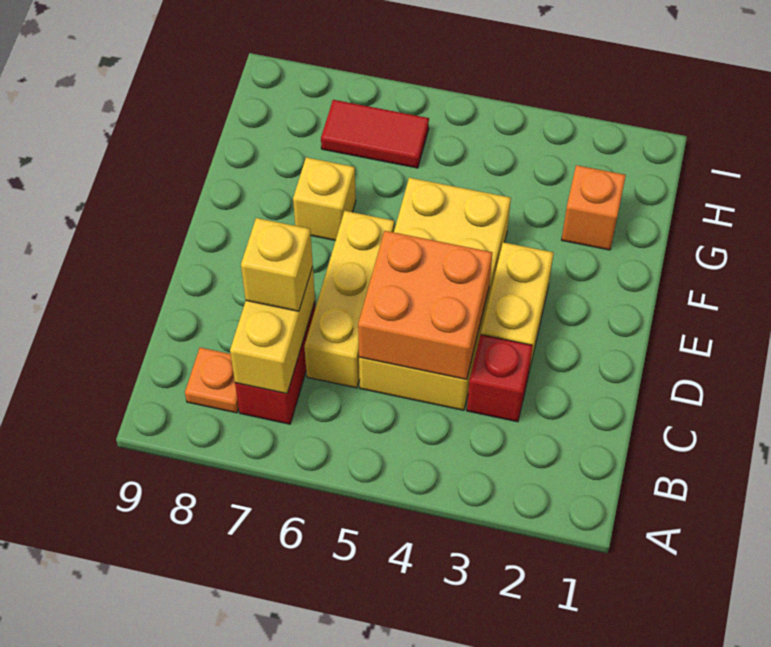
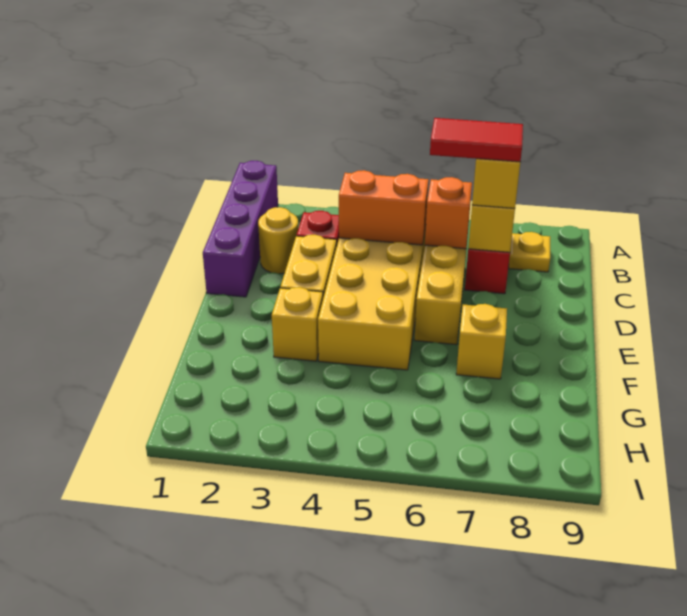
none -> purple 1x4 brick [203,161,278,297]
orange 1x1 plate [185,348,239,413] -> yellow 1x1 plate [509,232,550,272]
none -> yellow 1x1 round brick [258,207,298,274]
orange 2x2 brick [358,231,493,380] -> orange 1x2 brick [339,170,429,245]
none -> yellow 1x1 brick [272,287,323,361]
orange 1x1 brick [562,165,626,250] -> orange 1x1 brick moved to [425,177,472,249]
red 1x2 tile [321,100,429,168] -> red 1x2 tile moved to [430,118,523,162]

